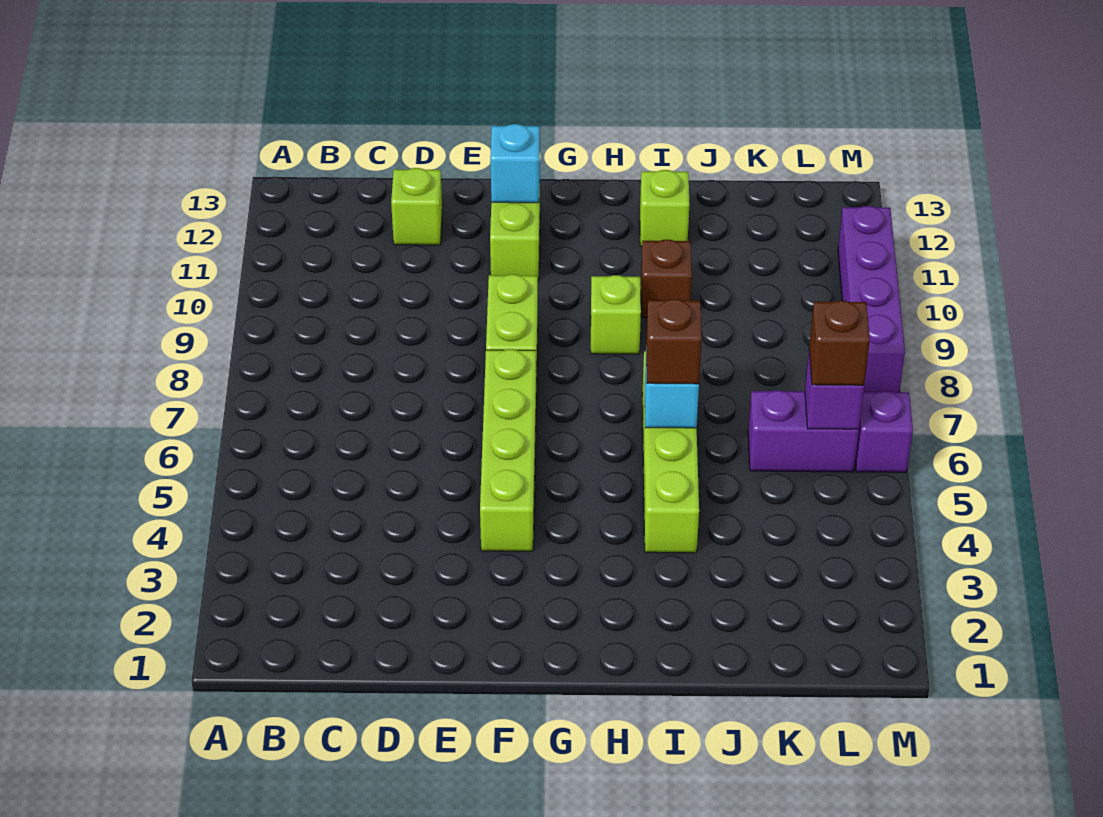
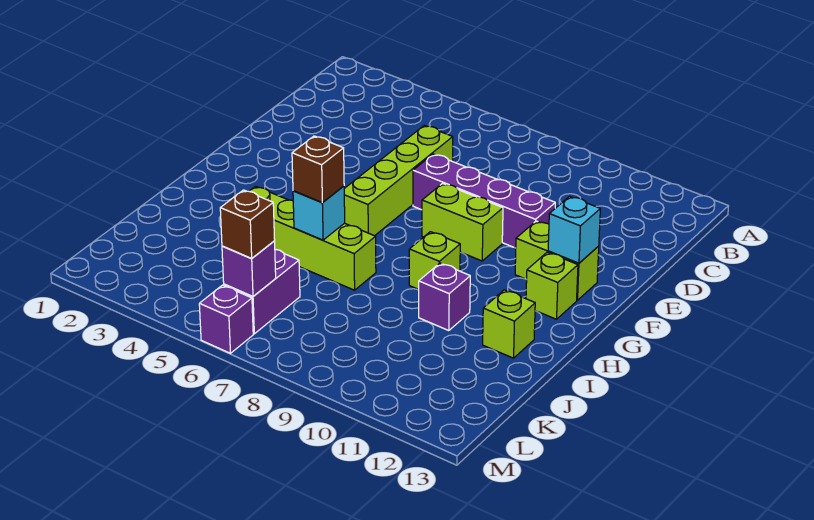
lime 1x1 brick [391,168,442,245] -> lime 1x1 brick moved to [526,252,578,319]
lime 1x4 brick [480,349,536,551] -> lime 1x4 brick turned to [344,125,453,236]
brown 1x1 brick [641,240,692,318] -> purple 1x1 brick [418,263,470,331]
purple 1x4 brick [838,206,905,392] -> purple 1x4 brick moved to [413,154,555,248]

